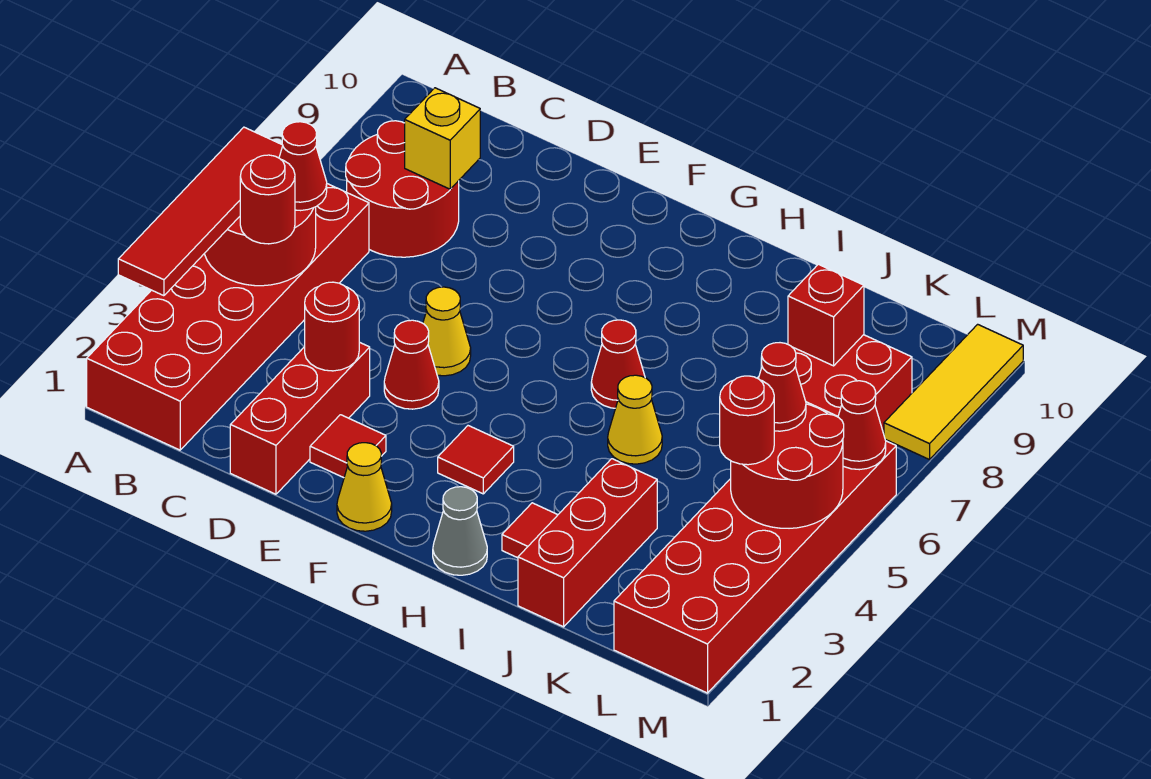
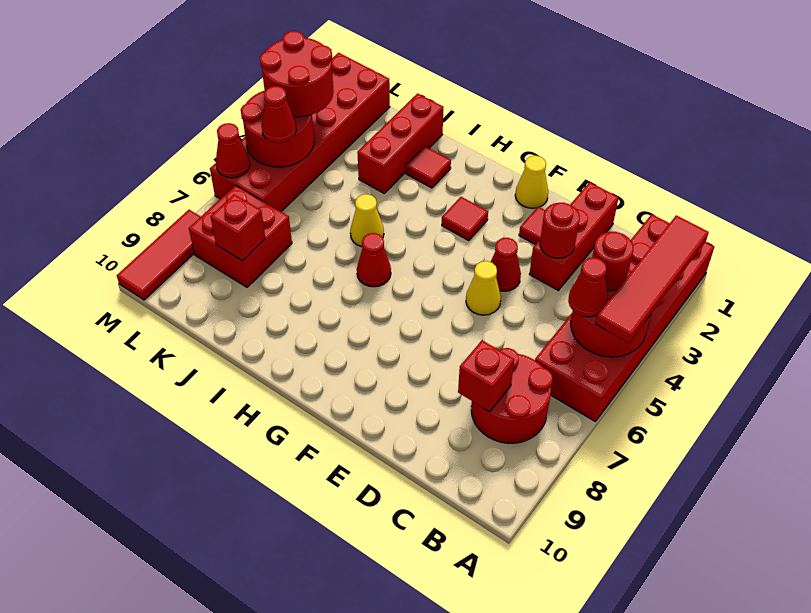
yellow 1x1 brick [405,88,480,189] -> red 1x1 brick [458,340,514,412]
grey 1x1 cone [433,487,487,575] -> none
red 1x1 round brick [720,376,774,465] -> red 2x2 round brick [260,31,333,117]
yellow 1x3 tile [884,324,1023,460] -> red 1x3 tile [117,210,201,300]

